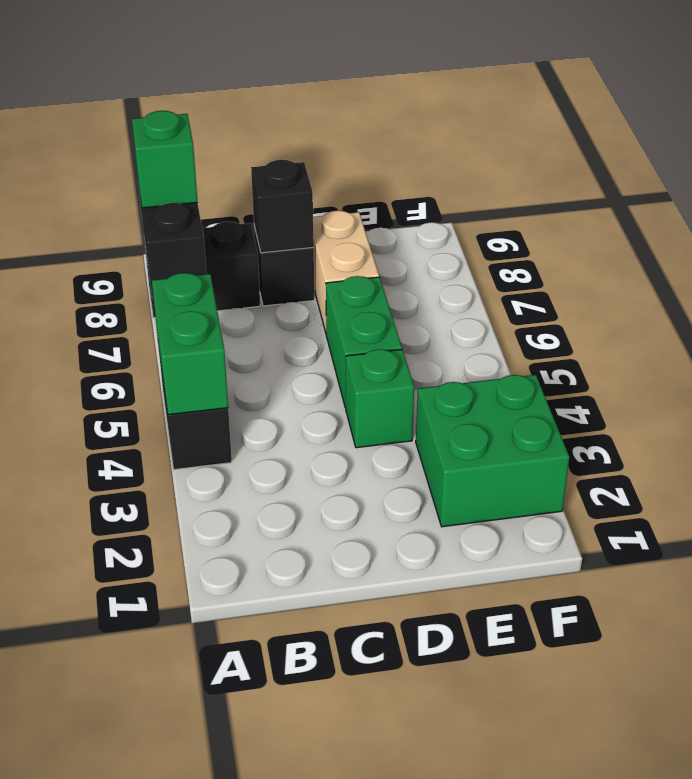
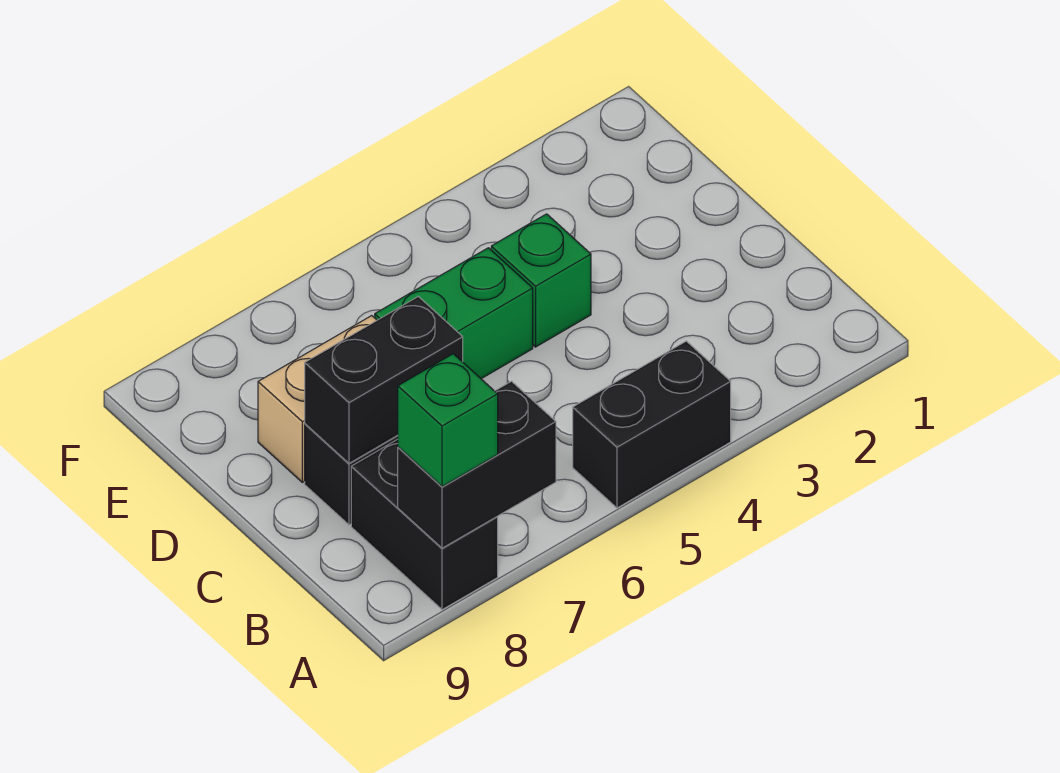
green 1x2 brick [152,273,228,415] -> none
black 1x1 brick [251,160,314,253] -> black 1x2 brick [305,296,463,463]
green 2x2 brick [416,375,569,527] -> none

